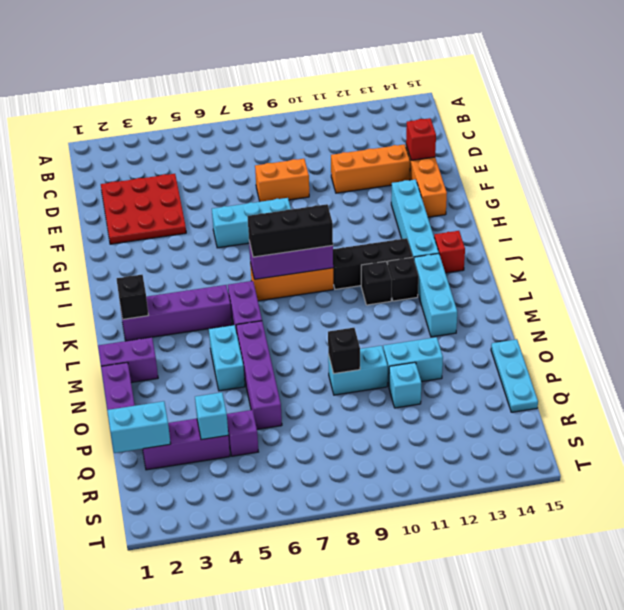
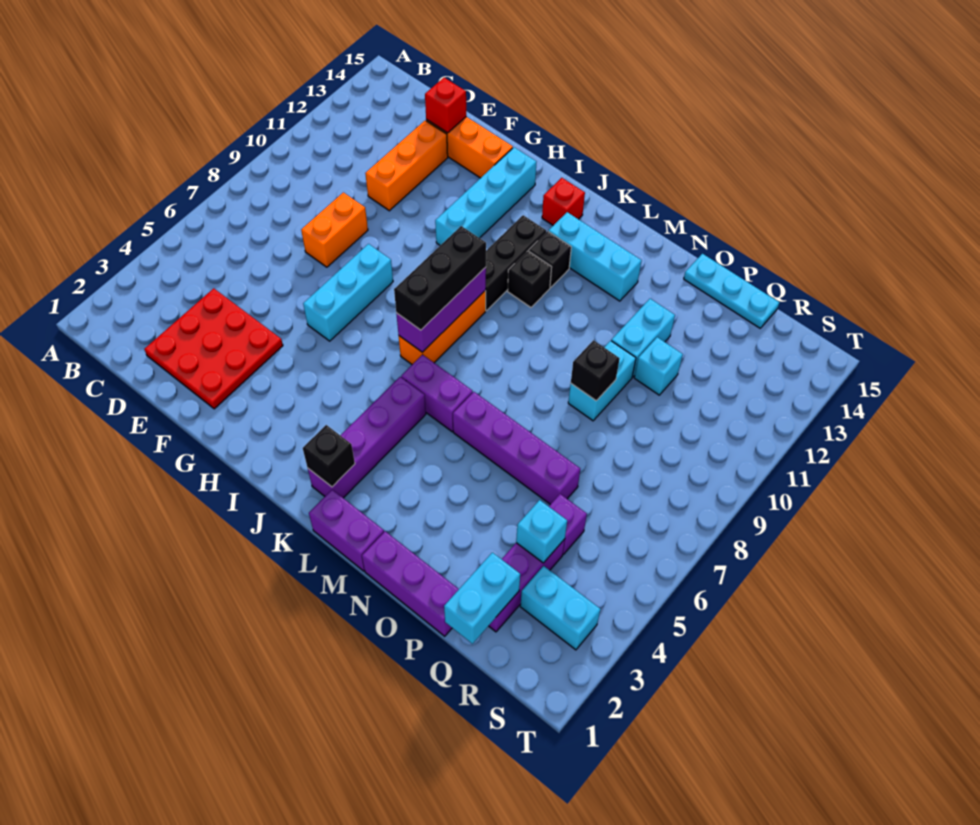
cyan 1x4 brick [391,179,439,259] -> cyan 1x4 brick turned to [435,147,536,245]
purple 1x2 brick [98,337,158,383] -> purple 1x2 brick turned to [309,490,384,571]
cyan 1x2 brick [209,325,245,391] -> cyan 1x2 brick moved to [520,566,600,650]

